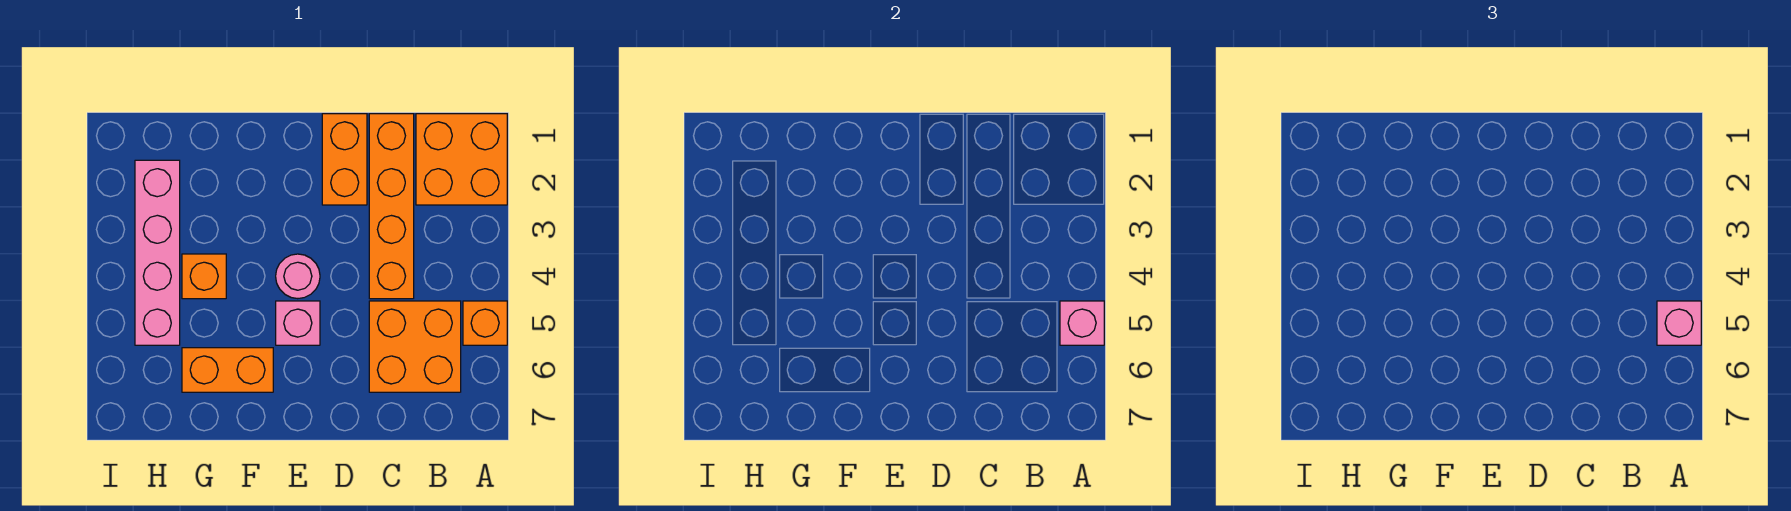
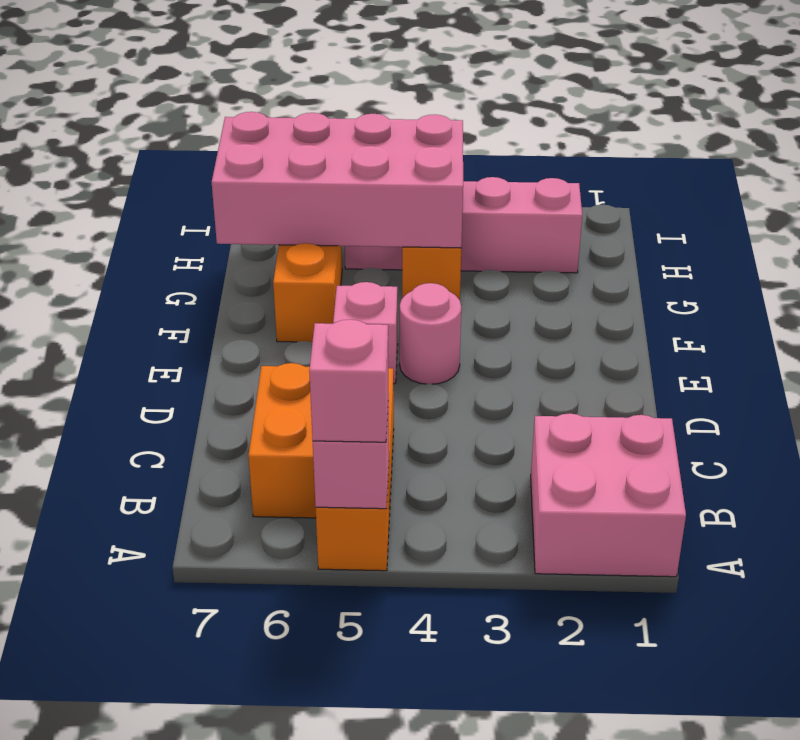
orange 2x2 brick [416,114,507,205] -> pink 2x2 brick [531,413,686,577]
orange 1x4 brick [369,114,414,299] -> none
orange 1x2 brick [322,114,367,205] -> none
none -> pink 2x4 brick [212,112,463,248]

